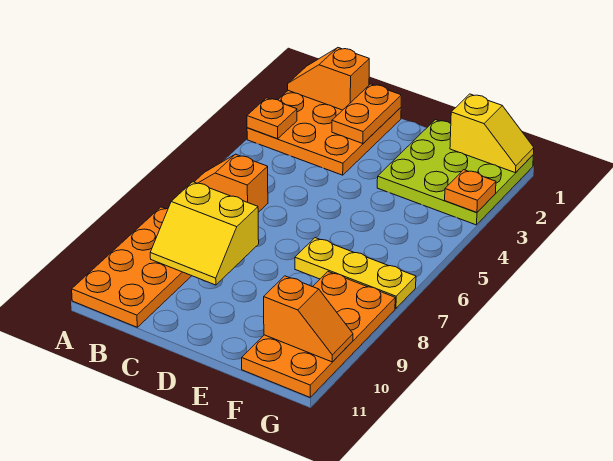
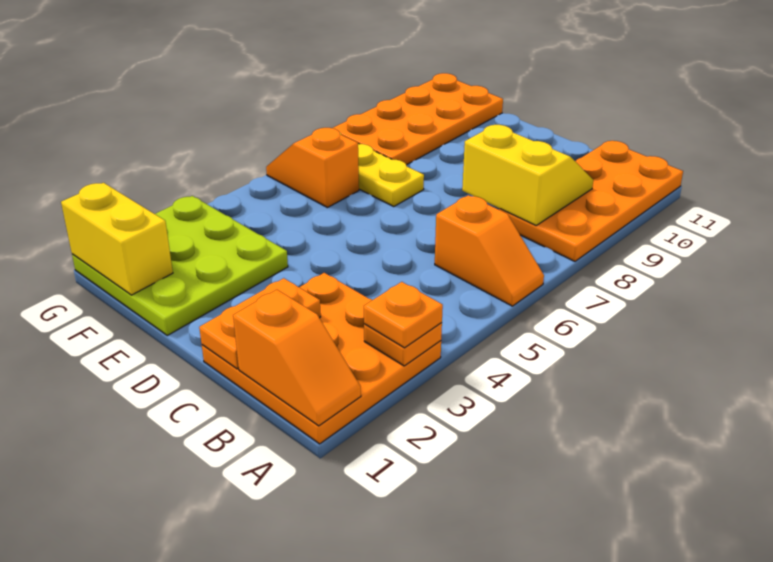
yellow 1x2 slope [450,94,534,173] -> yellow 1x2 brick [61,183,173,295]
orange 1x2 slope [264,276,353,362] -> orange 1x2 slope moved to [266,128,359,208]
orange 1x1 plate [445,170,496,213] -> orange 1x1 plate moved to [364,282,443,348]

